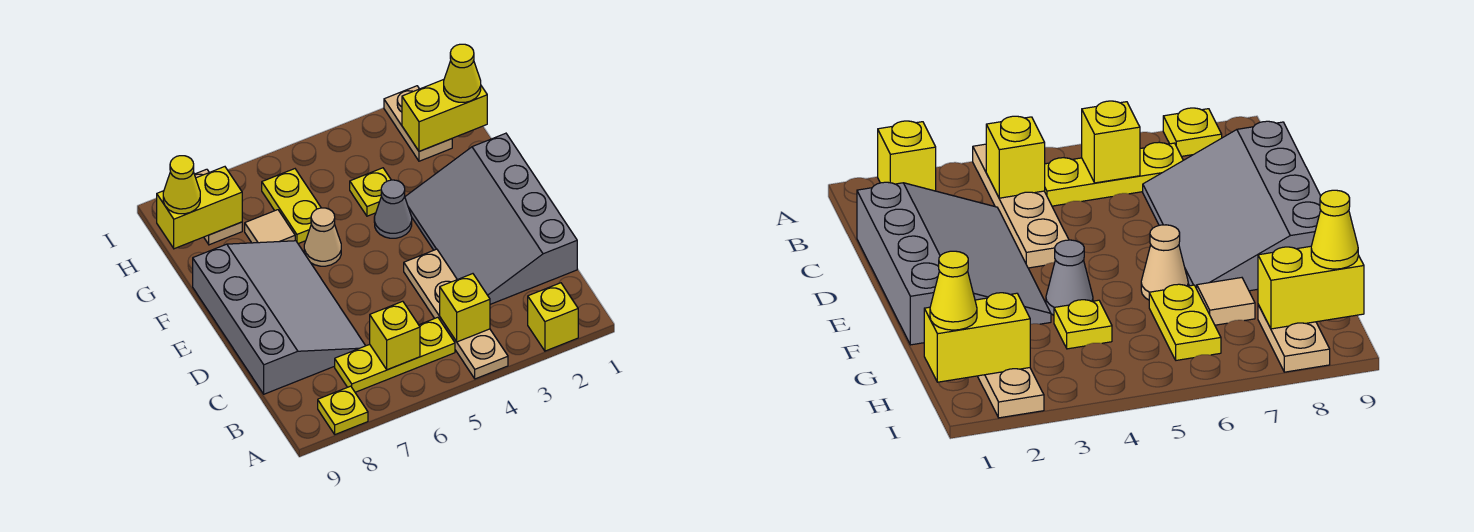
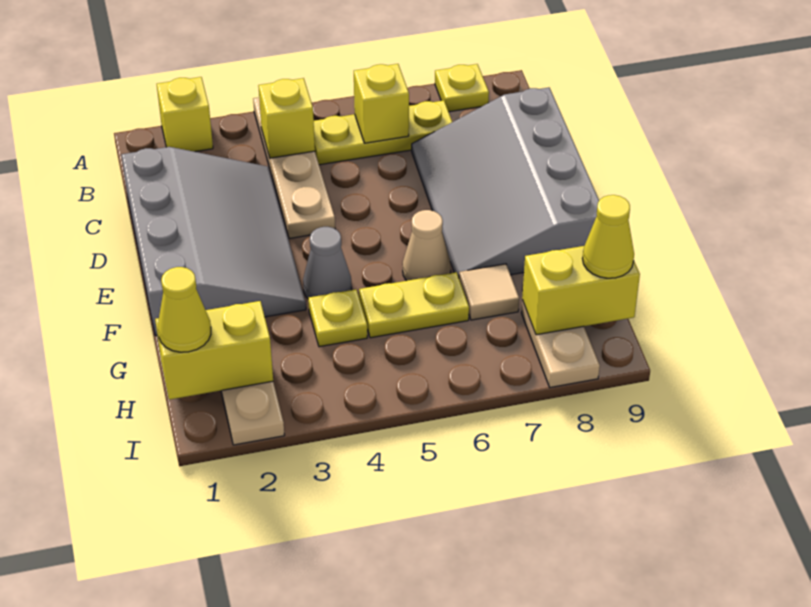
yellow 1x2 plate [262,169,321,244] -> yellow 1x2 plate turned to [359,272,469,338]

